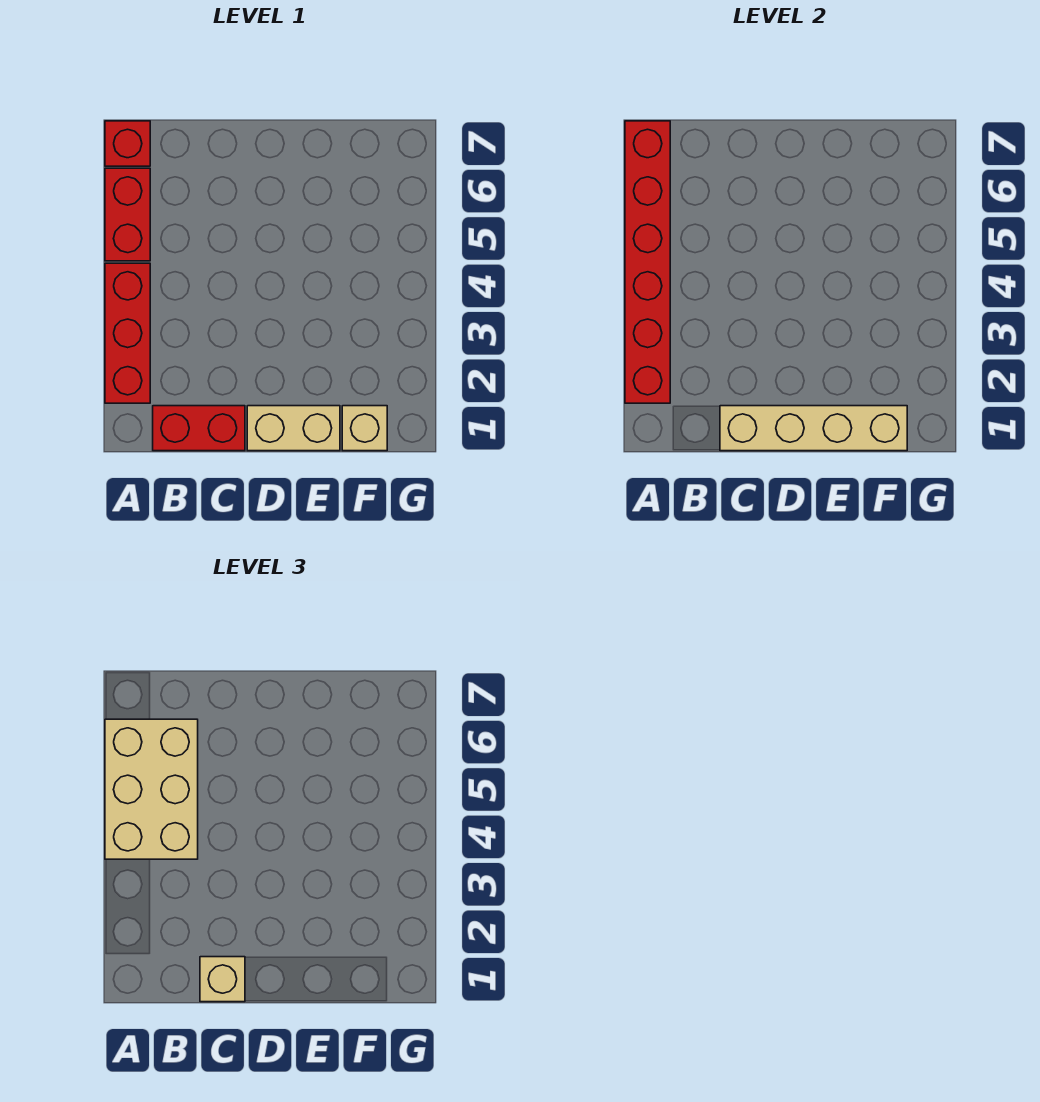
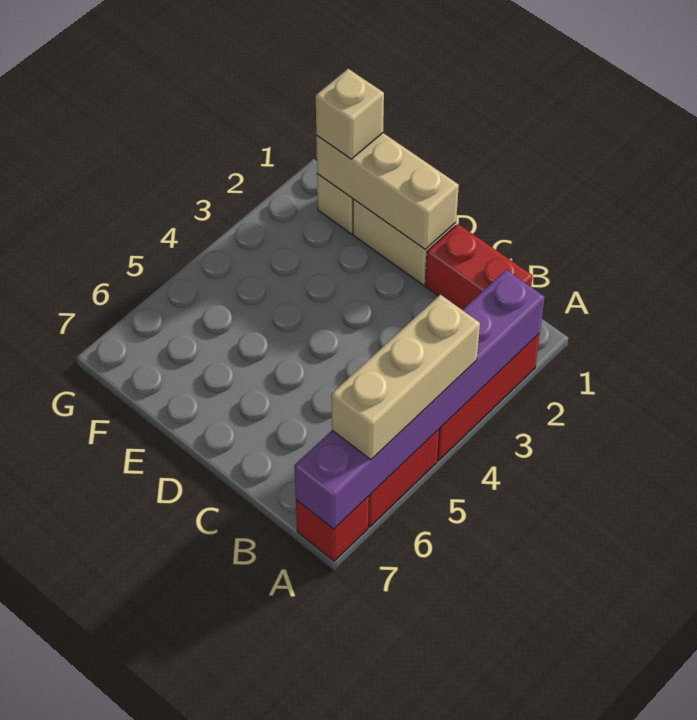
red 1x6 brick [625,121,670,403] -> purple 1x6 brick [294,270,545,529]
tan 2x3 brick [105,719,198,859] -> tan 1x3 brick [331,295,480,460]
tan 1x4 brick [720,406,907,451] -> tan 1x3 brick [316,133,459,249]
tan 1x1 brick [200,957,245,1002] -> tan 1x1 brick moved to [316,69,384,159]

